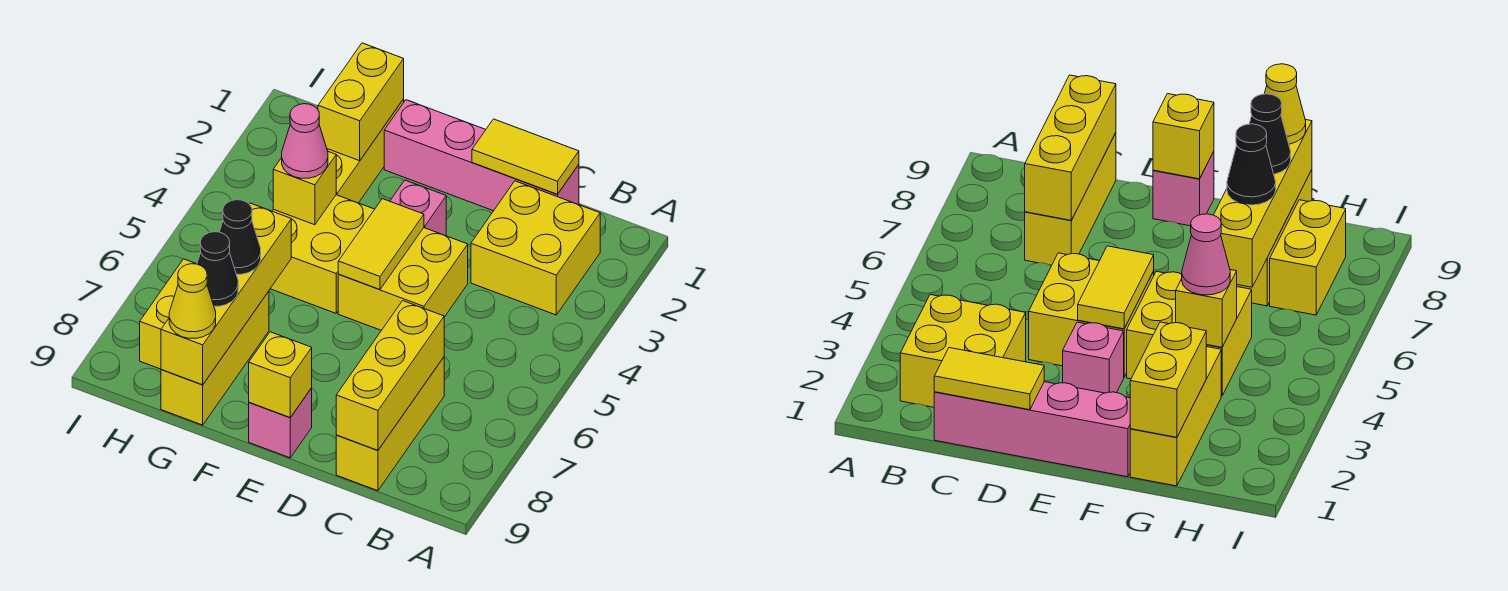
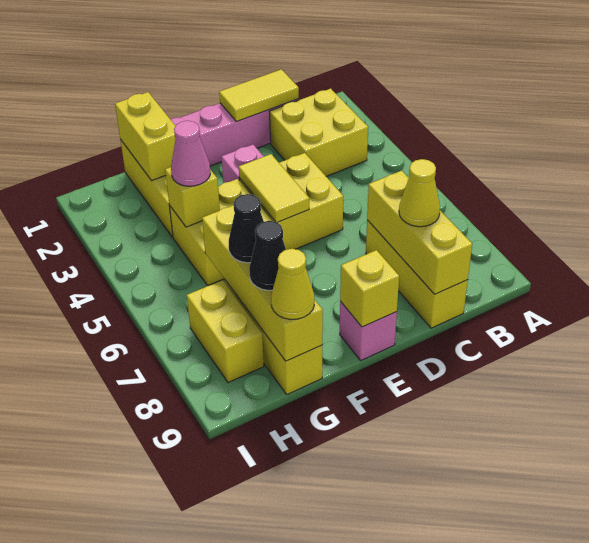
none -> yellow 1x1 cone [399,159,440,227]

